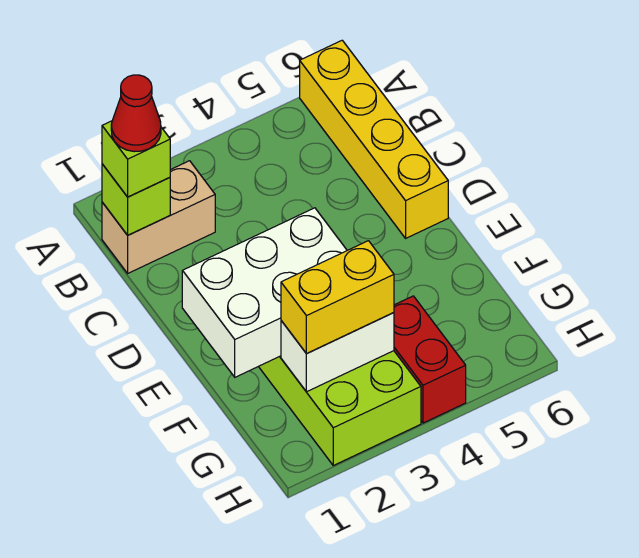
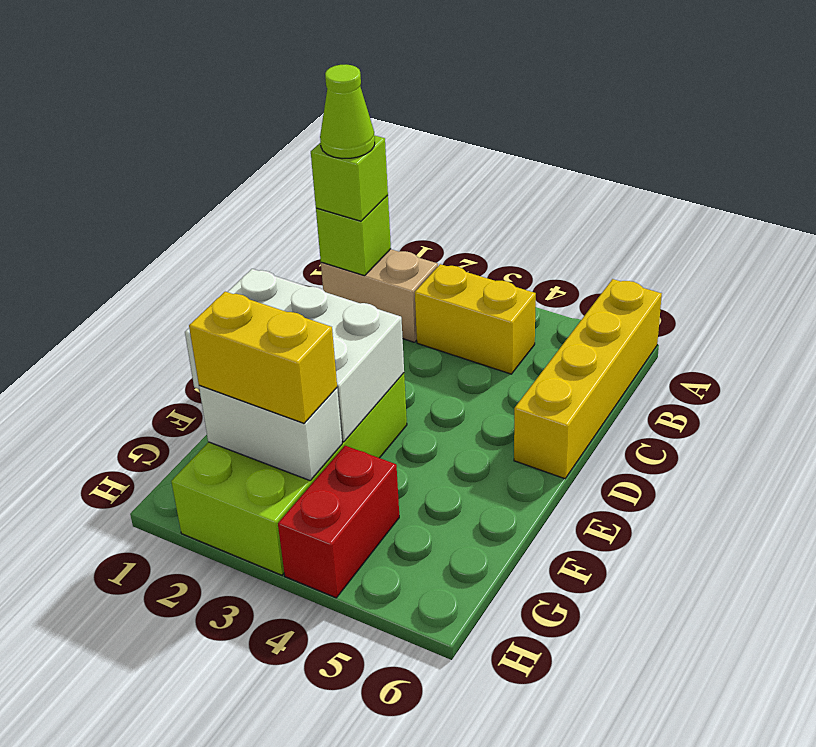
red 1x1 cone [111,75,161,152] -> lime 1x1 cone [320,65,375,159]
none -> yellow 1x2 brick [415,264,536,374]

